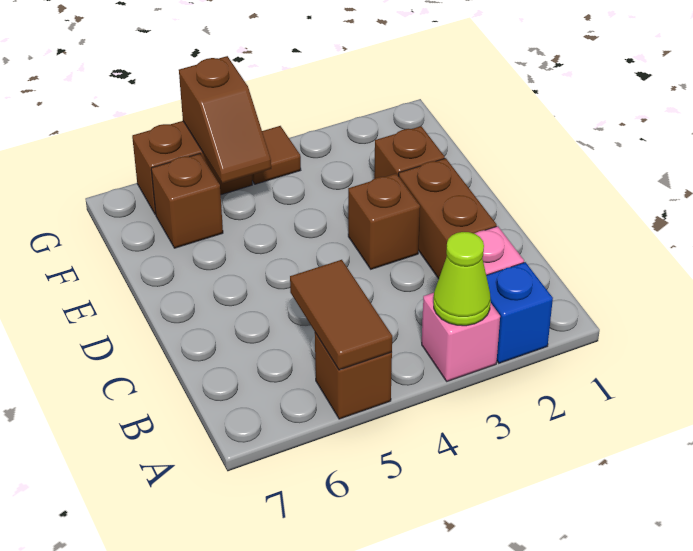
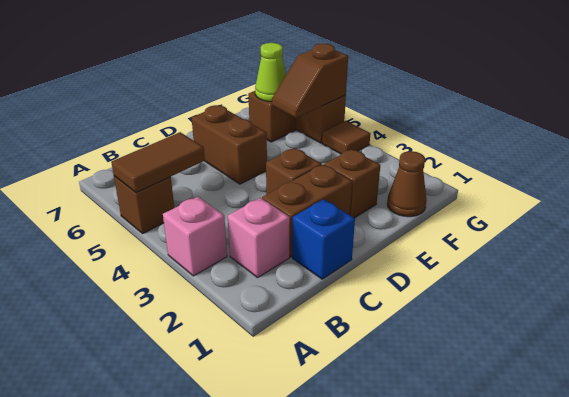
blue 1x1 brick [486,262,553,363] -> blue 1x1 brick moved to [292,199,355,279]
lime 1x1 cone [434,232,491,326] -> lime 1x1 cone moved to [255,43,286,101]
none -> brown 1x2 brick [192,105,267,184]
none -> brown 1x1 cone [387,151,426,217]

